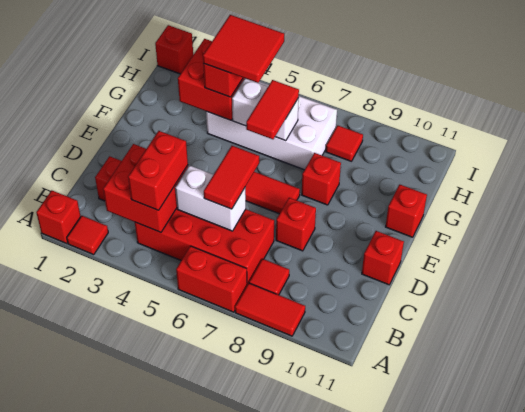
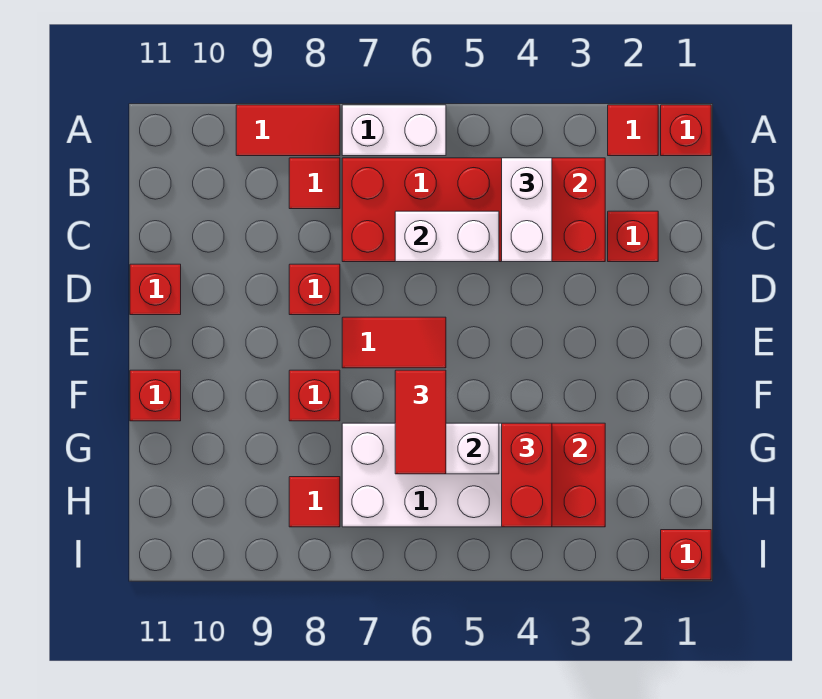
red 1x2 brick [176,246,247,312] -> white 1x2 brick [342,105,446,156]
red 1x2 brick [128,131,188,210] -> white 1x2 brick [502,158,552,262]
red 1x2 tile [204,146,259,209] -> none
red 2x2 tile [203,15,284,83] -> none

